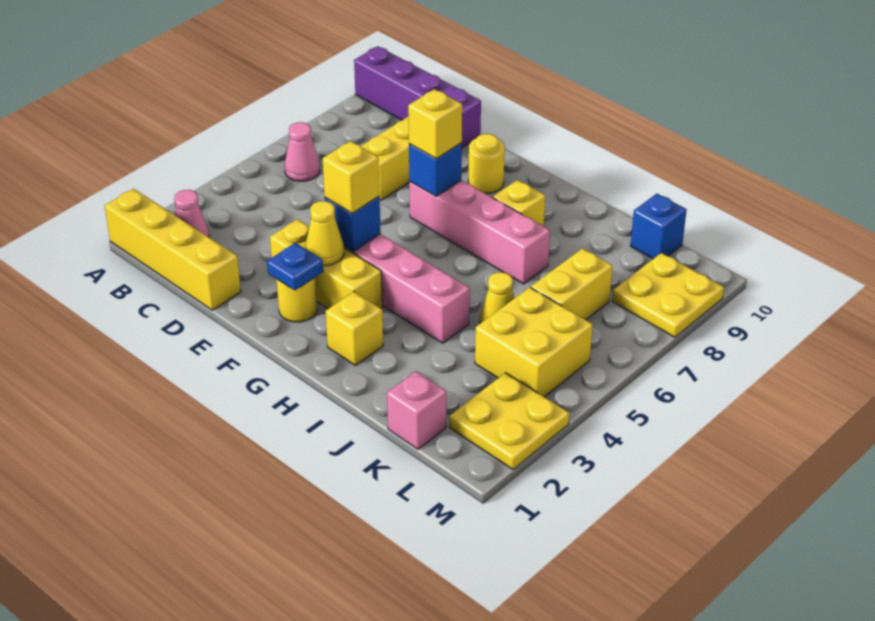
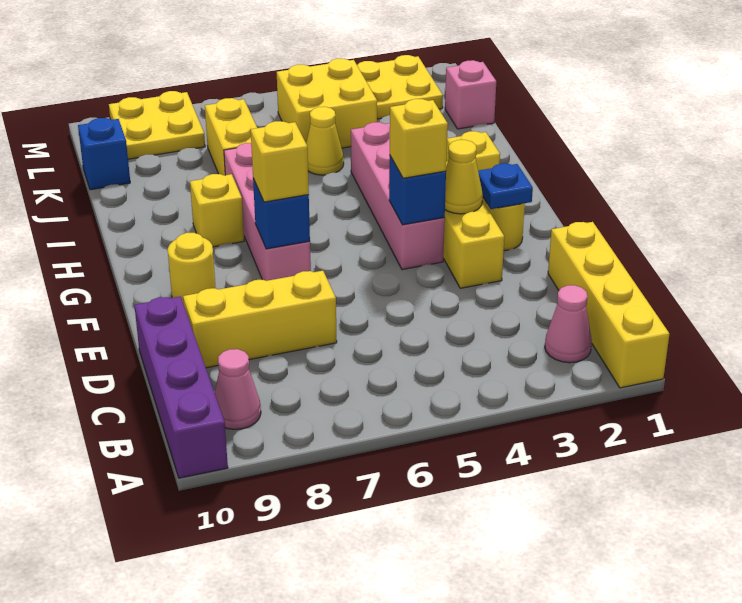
pink 1x1 cone [285,122,320,181] -> pink 1x1 cone moved to [215,349,261,429]
yellow 1x2 brick [531,248,613,320] -> yellow 1x2 brick turned to [205,98,257,175]

